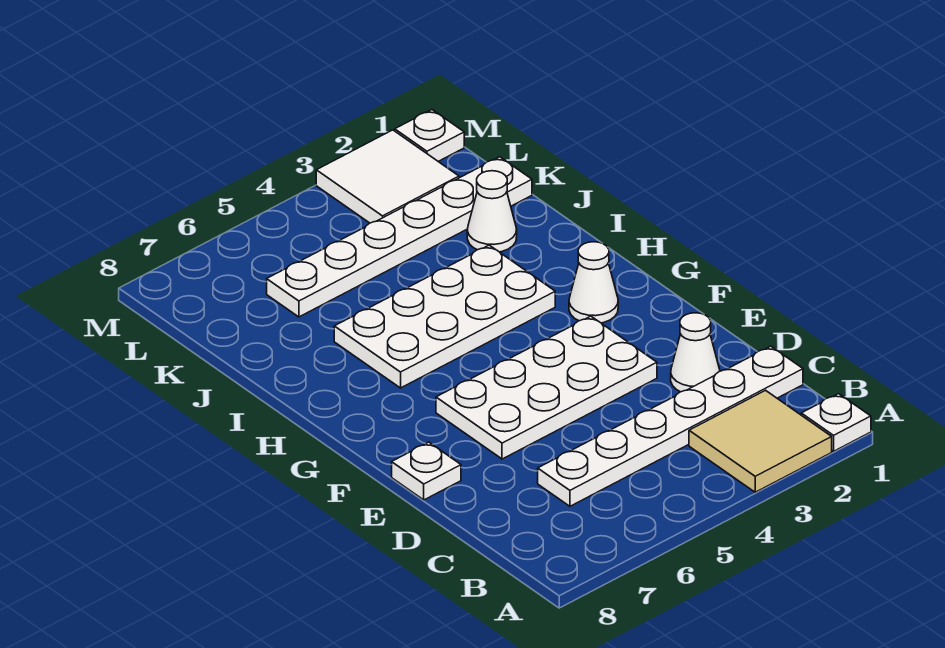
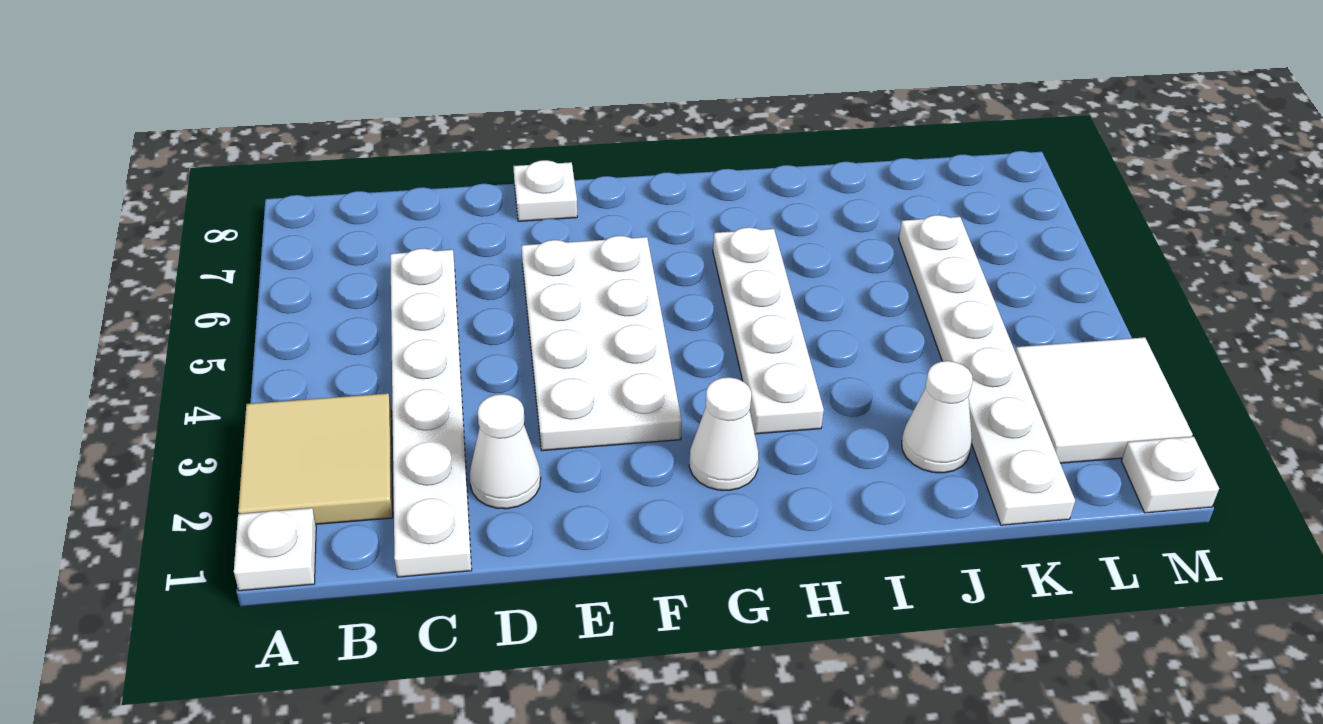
white 2x4 plate [334,245,555,388] -> white 1x4 plate [713,227,824,434]

